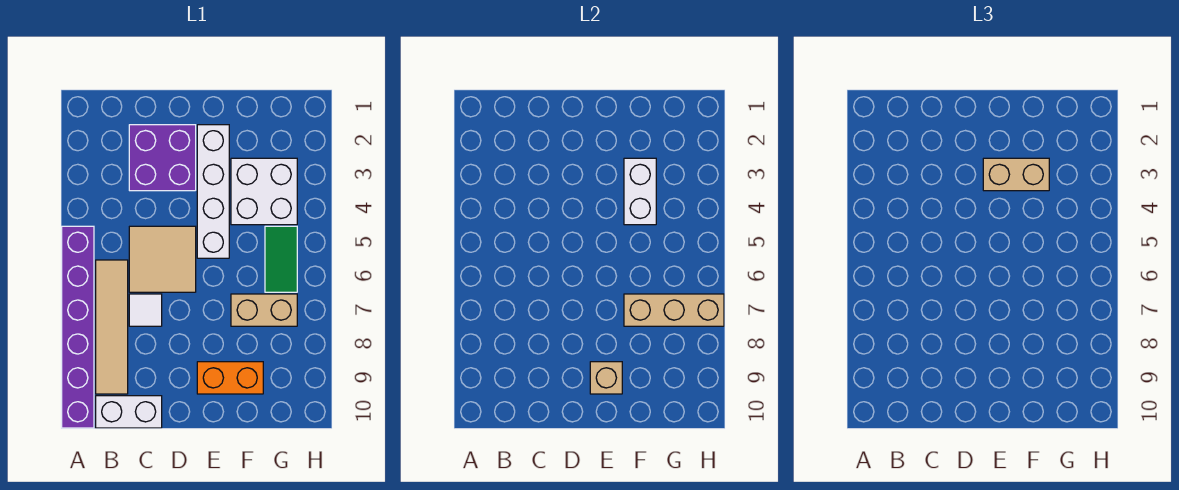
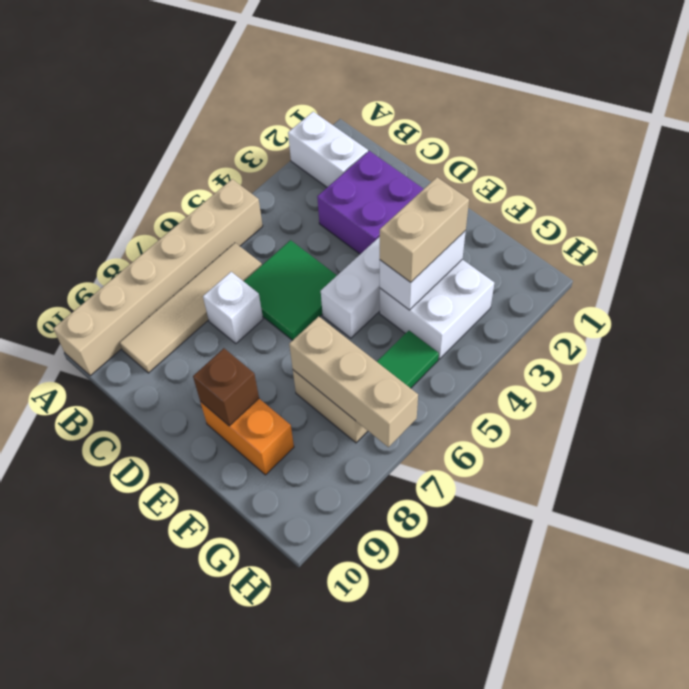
purple 1x6 brick [62,226,94,428] -> tan 1x6 brick [53,179,263,376]
white 1x2 brick [96,396,162,428] -> white 1x2 brick moved to [288,112,368,187]
tan 2x2 tile [129,226,196,292] -> green 2x2 tile [244,240,337,340]
white 1x1 tile [129,294,162,326] -> white 1x1 brick [203,272,263,344]
tan 1x2 brick [983,158,1049,191] -> tan 1x2 brick turned to [380,177,469,282]
tan 1x1 brick [590,362,622,394] -> brown 1x1 brick [193,348,259,426]

